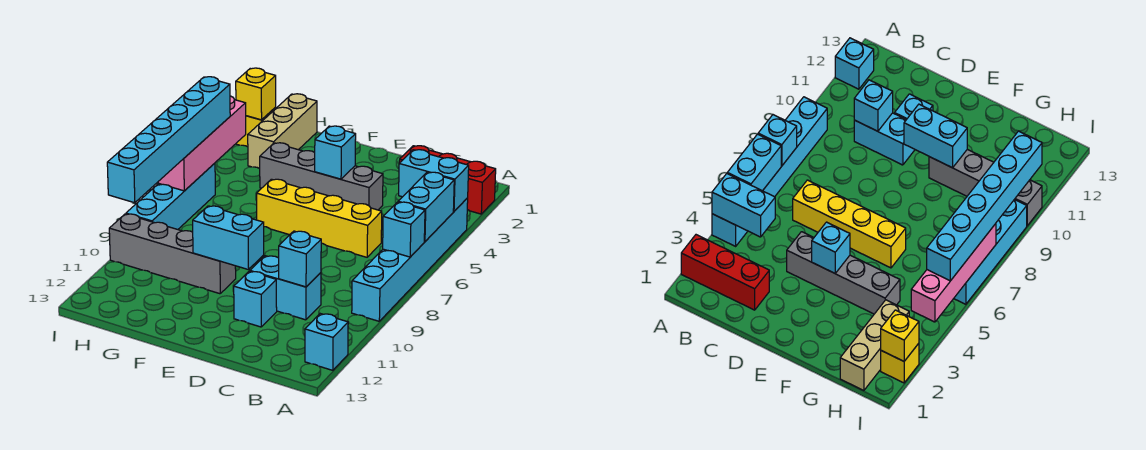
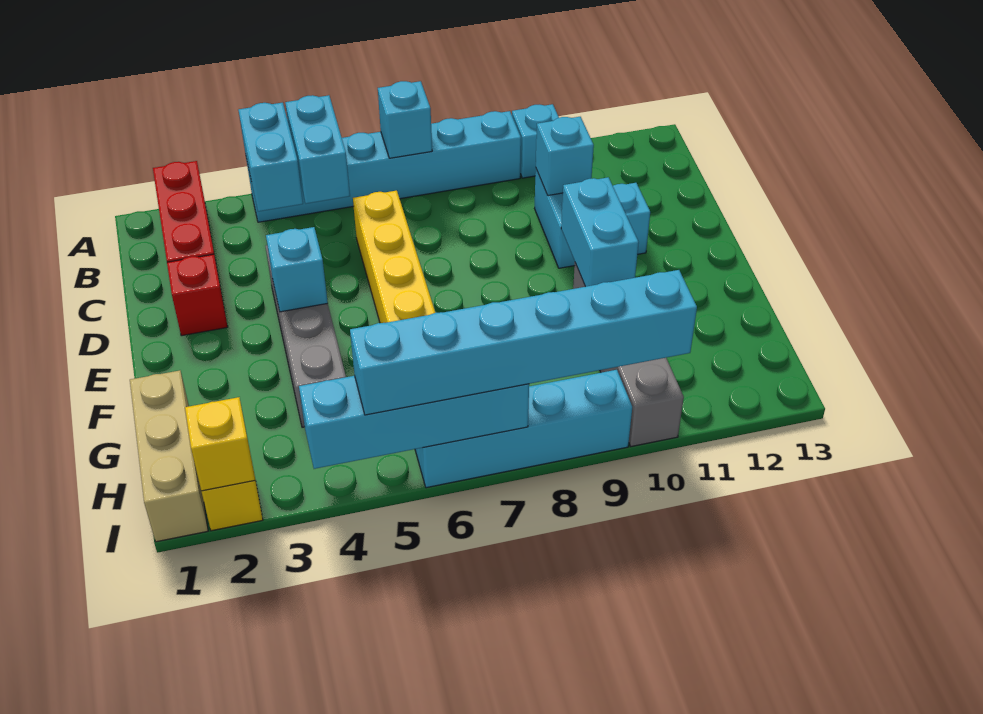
cyan 1x2 brick [398,172,454,242] -> cyan 1x2 brick turned to [285,95,350,204]
cyan 1x1 brick [305,314,348,370] -> cyan 1x1 brick moved to [512,104,559,178]
none -> red 1x1 brick [167,254,228,336]
tan 1x3 brick [248,94,317,169] -> tan 1x3 brick turned to [130,370,208,542]
pink 1x4 brick [158,96,246,191] -> cyan 1x4 brick [299,376,529,469]

